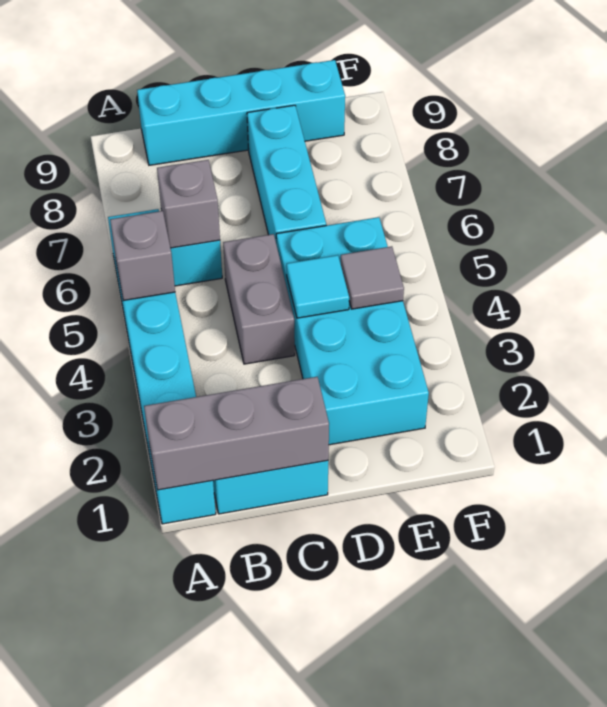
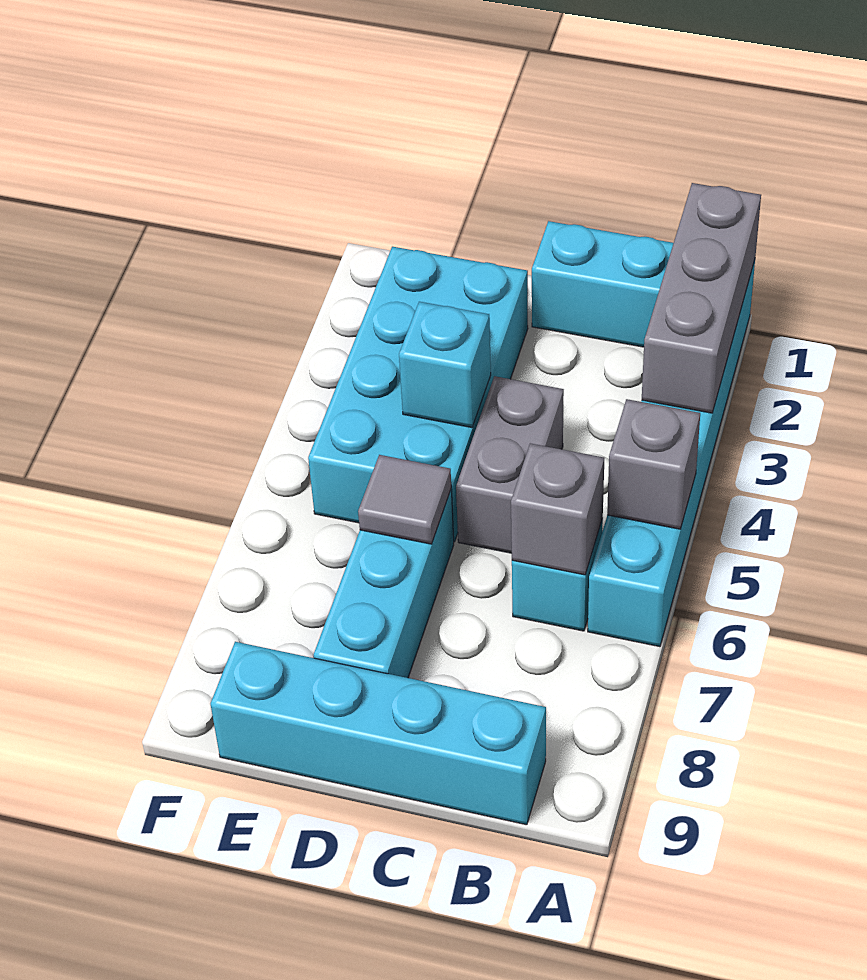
grey 1x3 brick [144,377,329,490] -> grey 1x3 brick turned to [642,183,761,413]
cyan 1x1 tile [287,255,349,318] -> cyan 1x1 brick [399,302,491,427]
grey 1x1 tile [341,246,404,309] -> grey 1x1 tile moved to [358,455,451,544]

